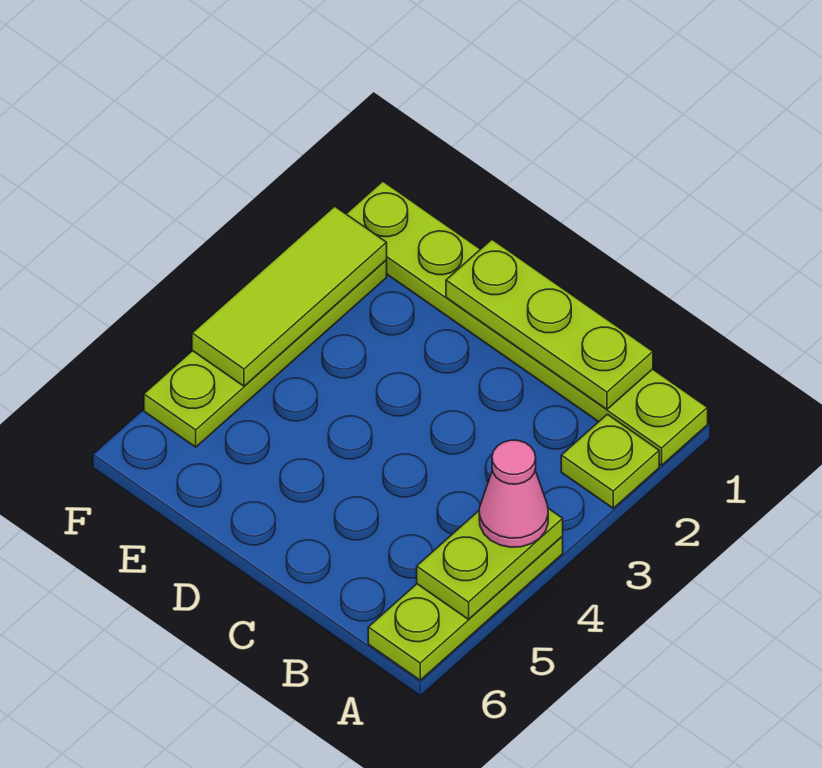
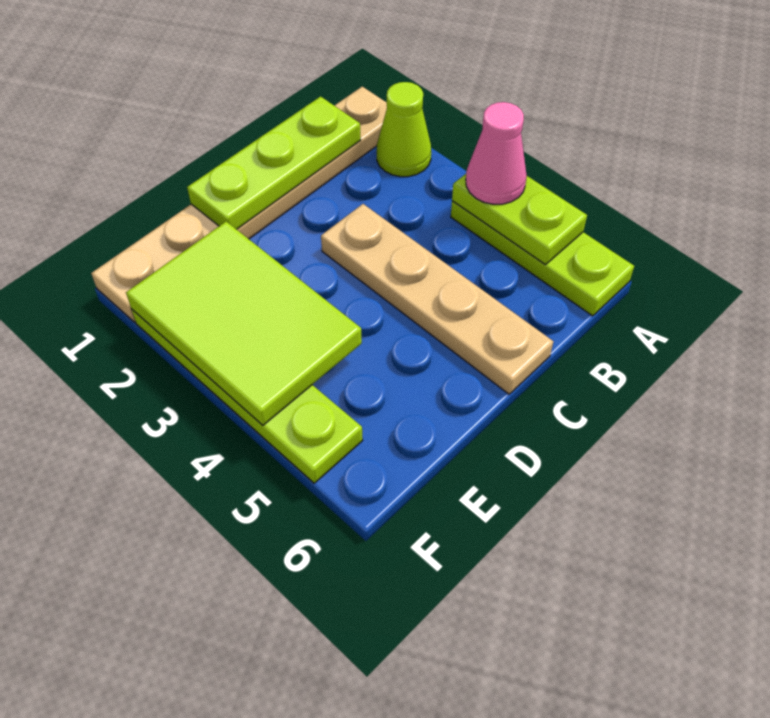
lime 1x6 plate [346,181,708,465] -> tan 1x6 plate [91,87,387,322]
lime 1x1 plate [561,414,659,508] -> lime 1x1 cone [377,82,431,177]
none -> tan 1x4 plate [321,204,553,394]
lime 1x3 tile [192,206,387,386] -> lime 2x3 tile [126,222,362,425]

